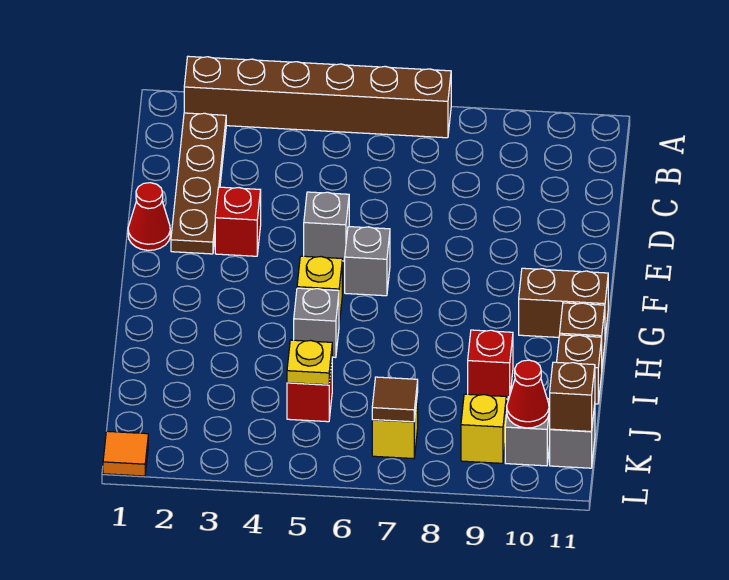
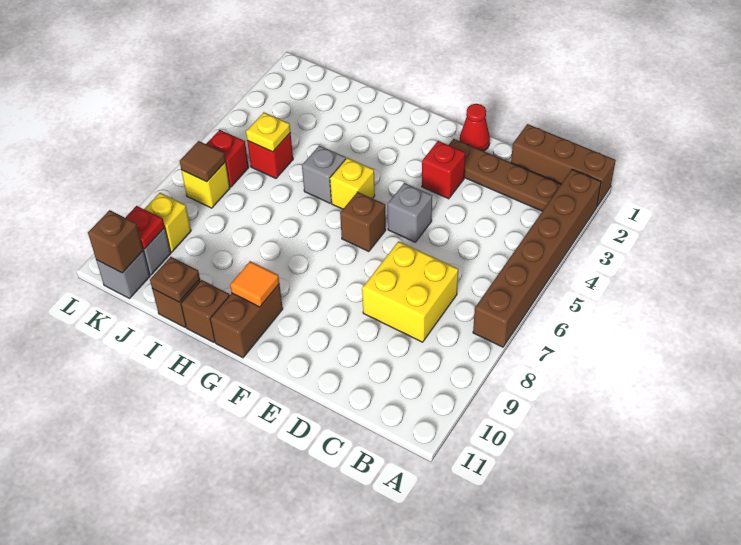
none -> brown 1x3 brick [511,124,616,206]
none -> yellow 2x2 brick [362,241,458,342]
grey 1x1 brick [345,227,390,296] -> brown 1x1 brick [340,192,386,252]
red 1x1 brick [468,330,513,399] -> red 1x1 brick moved to [206,130,249,187]
none -> brown 1x1 plate [150,257,200,302]
red 1x1 cone [507,360,549,428] -> red 1x1 plate [125,206,165,249]
orange 1x1 tile [103,431,148,476] -> orange 1x1 tile moved to [230,261,279,307]

